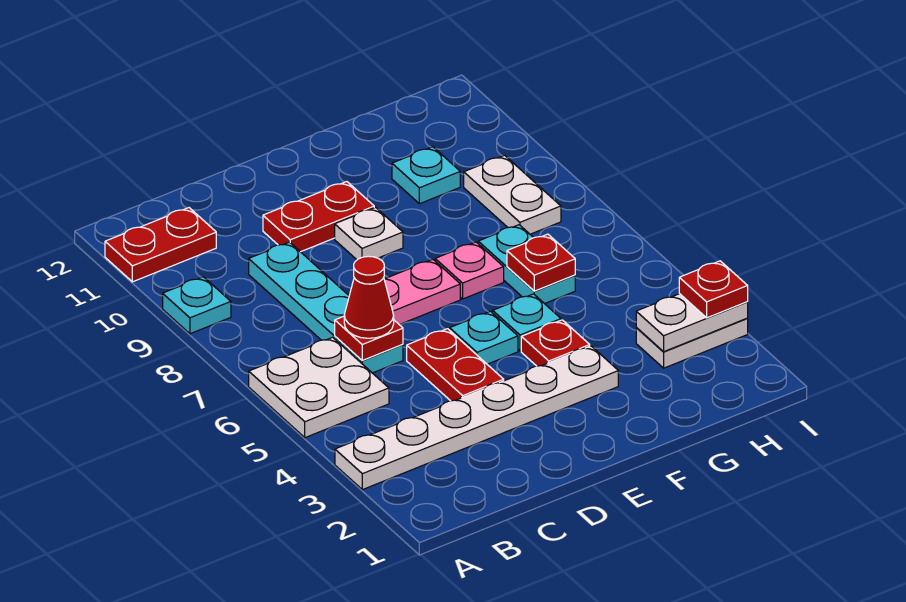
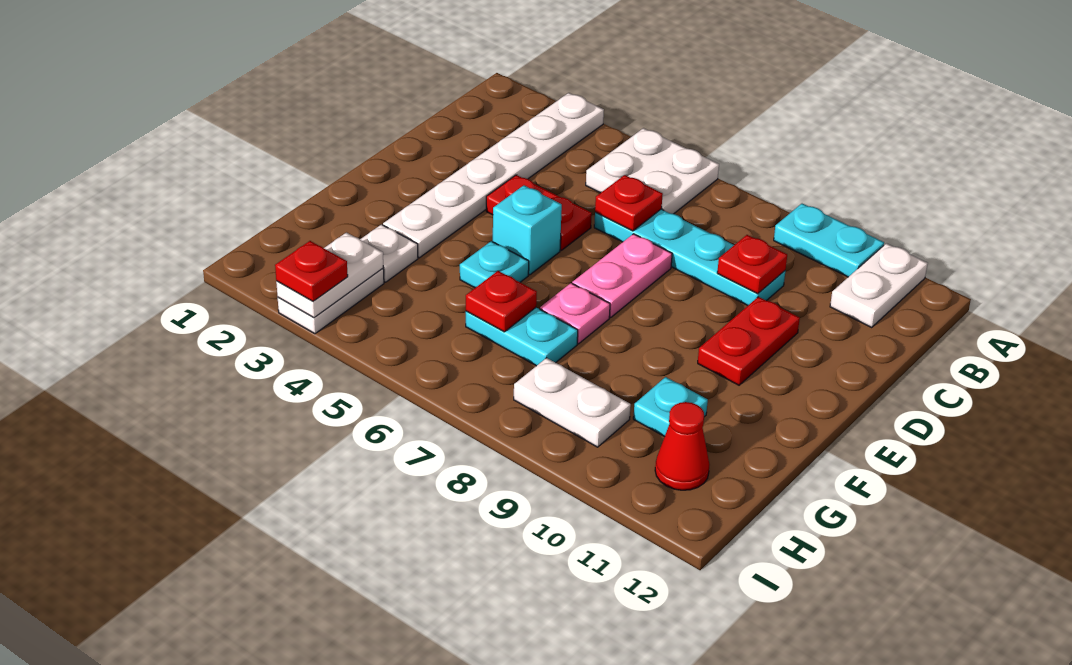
cyan 1x1 plate [163,277,231,334] -> cyan 1x2 plate [774,204,884,277]
red 1x2 plate [105,208,216,282] -> white 1x2 plate [830,243,928,328]
red 1x1 cone [344,256,394,338] -> red 1x1 cone moved to [655,402,710,490]
cyan 1x1 plate [450,311,518,364] -> cyan 1x1 brick [493,185,562,275]
white 1x1 plate [335,208,403,260] -> white 1x1 plate moved to [360,225,418,282]
red 1x1 plate [521,320,590,366] -> red 1x1 plate moved to [717,235,787,294]

